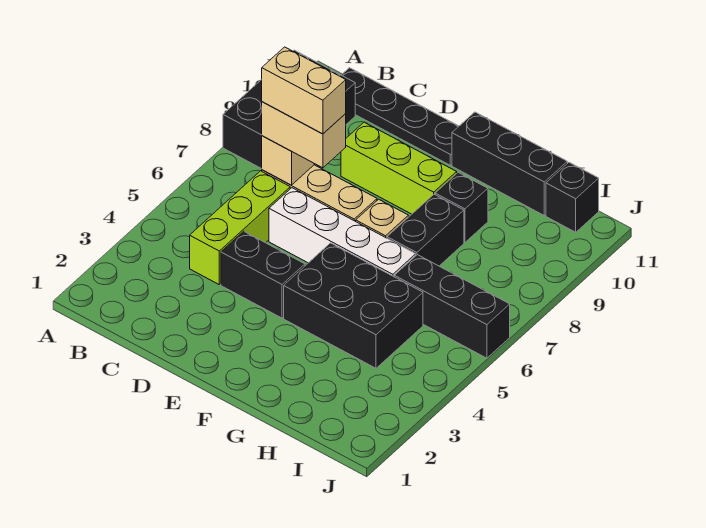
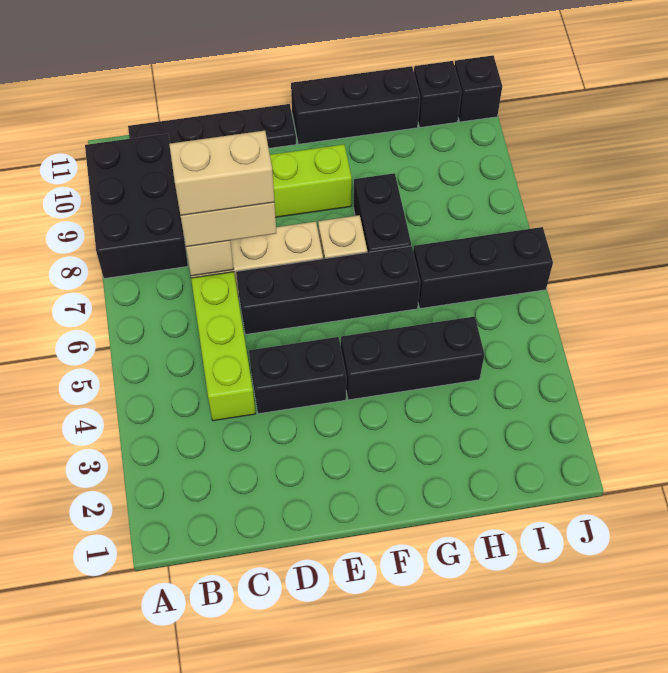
white 1x4 brick [269,188,416,276] -> black 1x4 brick [236,246,420,335]
black 2x3 brick [284,243,423,368] -> black 1x3 brick [341,316,484,400]
black 1x1 brick [435,173,488,242] -> black 1x1 brick moved to [454,55,502,122]

